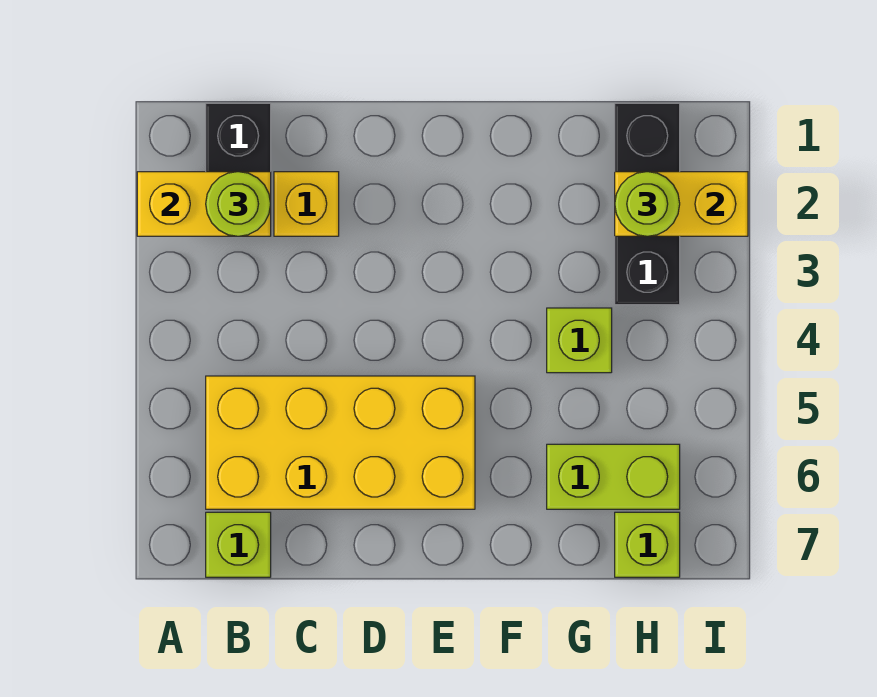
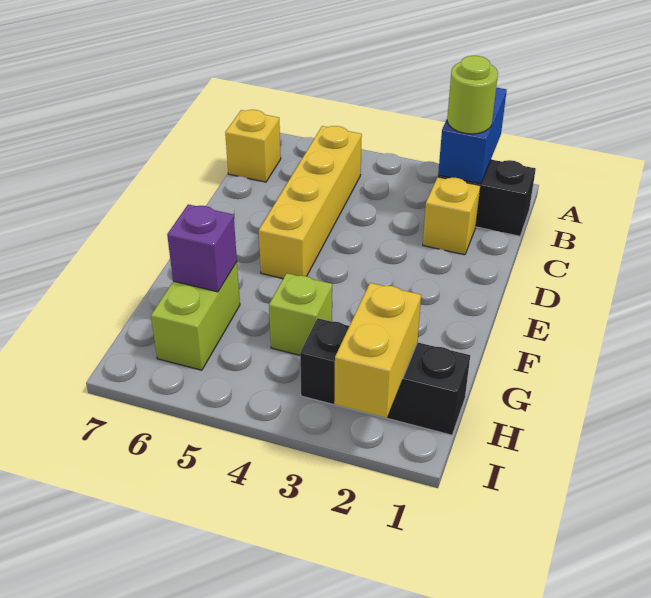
yellow 1x2 brick [137,172,271,236] -> blue 1x2 brick [438,88,507,184]
yellow 2x4 brick [206,376,475,509] -> yellow 1x4 brick [259,126,362,278]
lime 1x1 brick [206,512,271,577] -> yellow 1x1 brick [225,110,281,182]
none -> purple 1x1 brick [167,204,237,292]
lime 1x1 round brick [615,172,680,236] -> none
lime 1x1 brick [615,512,680,577] -> none

